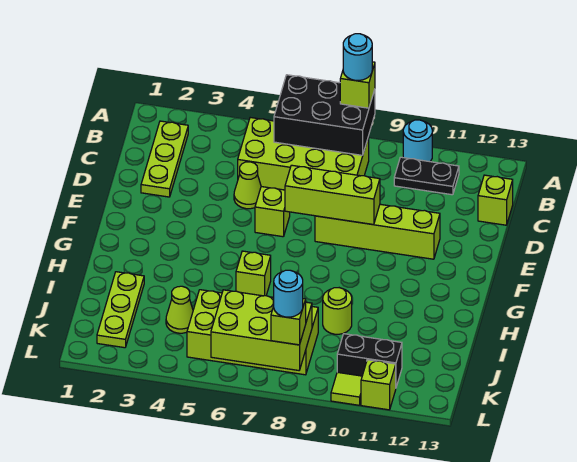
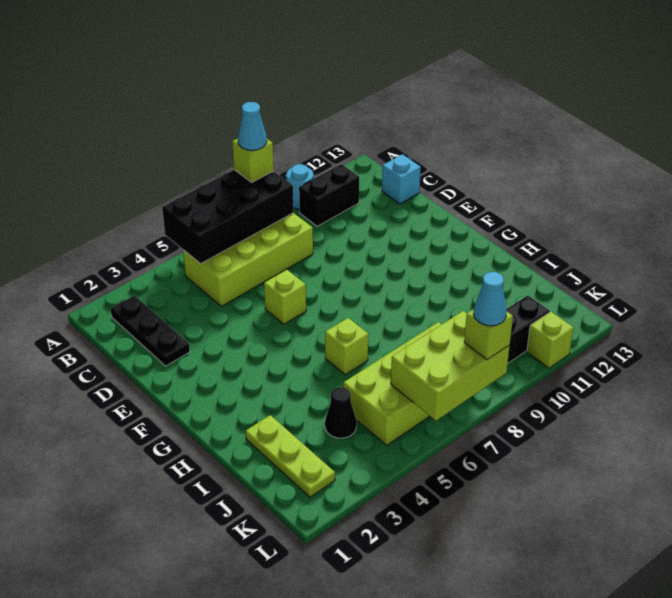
black 2x3 brick [274,75,375,155] -> black 2x4 brick [162,170,294,264]
cyan 1x1 round brick [343,34,372,80] -> cyan 1x1 cone [238,102,267,150]
lime 1x3 plate [141,121,188,197] -> black 1x3 plate [111,296,190,366]
black 1x2 plate [394,157,459,195] -> black 1x2 brick [299,164,359,226]
lime 1x1 brick [478,175,513,225] -> cyan 1x1 brick [382,154,421,204]
lime 1x1 cone [234,162,261,209] -> none
lime 1x3 brick [285,165,380,225] -> none
lime 1x4 brick [315,204,440,259] -> none
lime 1x1 round brick [323,288,352,334] -> none
lime 1x1 cone [166,286,193,333] -> black 1x1 cone [325,387,357,438]
cyan 1x1 round brick [274,270,303,317] -> cyan 1x1 cone [474,272,507,326]
lime 1x1 tile [331,372,362,405] -> none

